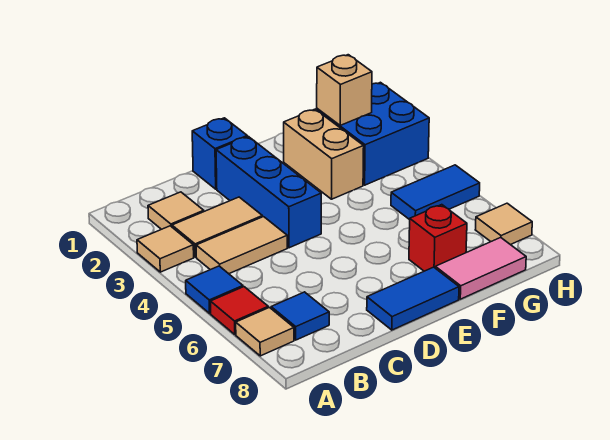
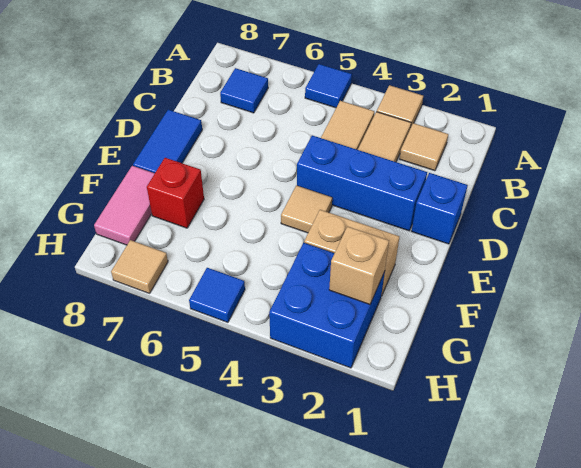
red 1x1 tile [210,287,268,334] -> none
tan 1x1 tile [236,308,294,356] -> tan 1x1 tile moved to [281,185,332,233]
blue 1x2 tile [391,165,480,220] -> blue 1x1 tile [189,268,245,322]

